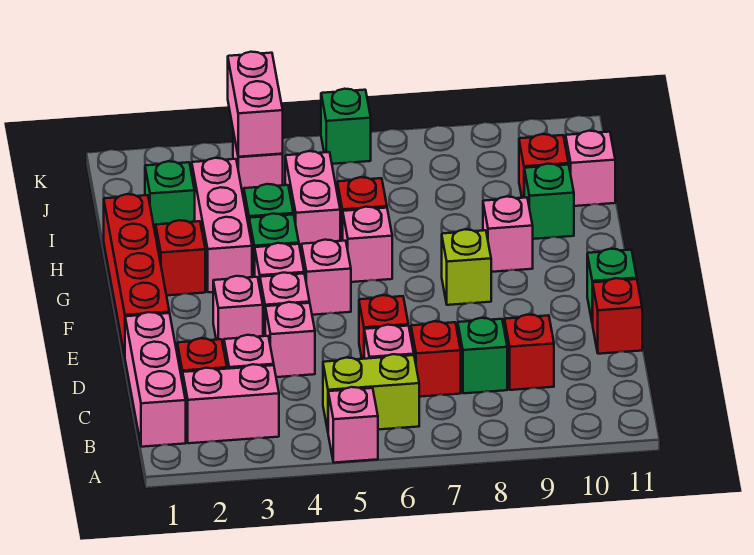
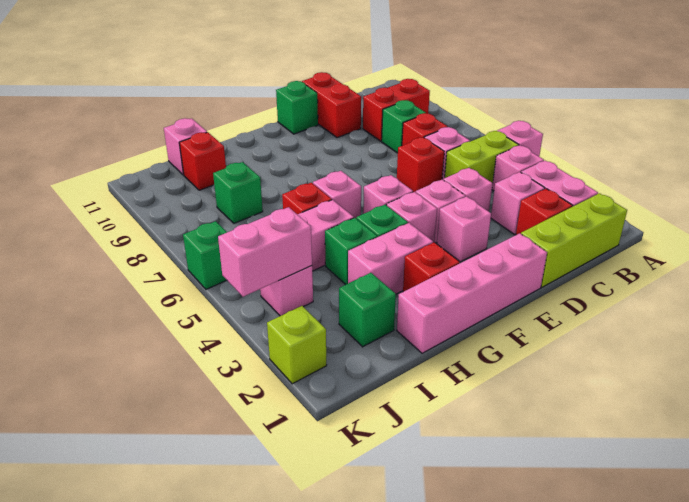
pink 1x3 brick [125,312,186,447] -> lime 1x3 brick [521,193,627,287]
lime 1x2 brick [323,354,419,430] -> lime 1x2 brick turned to [445,131,519,183]
red 1x1 brick [504,315,554,390] -> red 1x2 brick [363,79,430,141]
red 1x1 brick [593,278,642,354] -> red 1x2 brick [302,72,361,138]
red 1x4 brick [104,194,169,356] -> pink 1x4 brick [397,233,547,353]
lime 1x1 brick [442,229,491,305] -> lime 1x1 brick moved to [267,306,327,384]
pink 1x3 brick [192,158,252,292] -> pink 1x2 brick [348,223,433,294]
pink 1x1 brick [483,197,533,272] -> pink 1x1 brick moved to [492,145,544,191]
green 1x1 brick [524,164,574,239] -> green 1x1 brick moved to [213,162,263,223]

